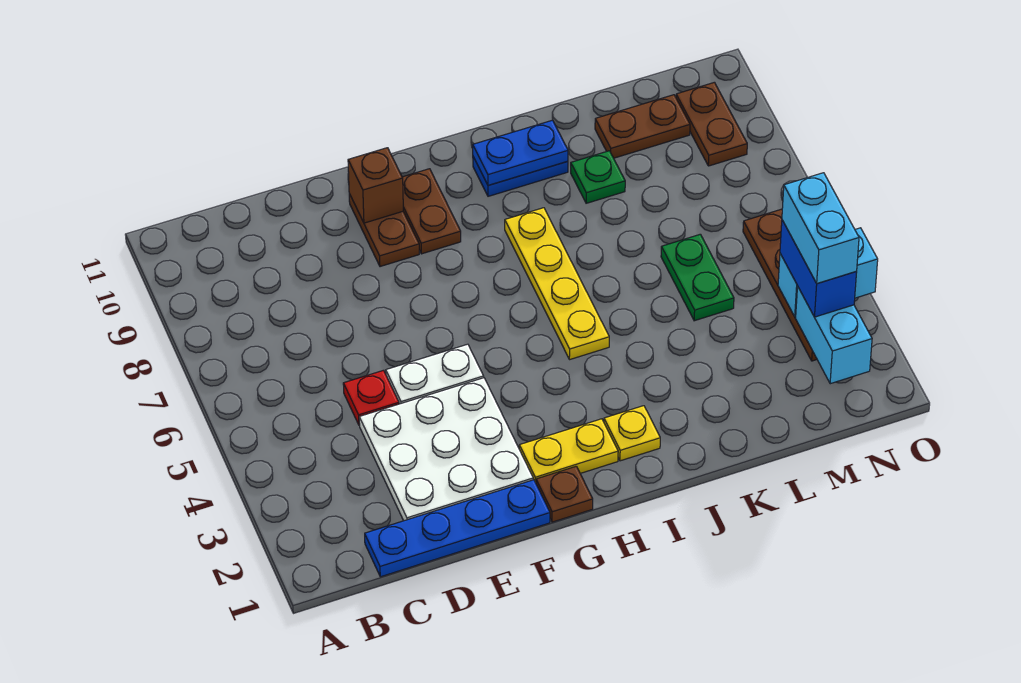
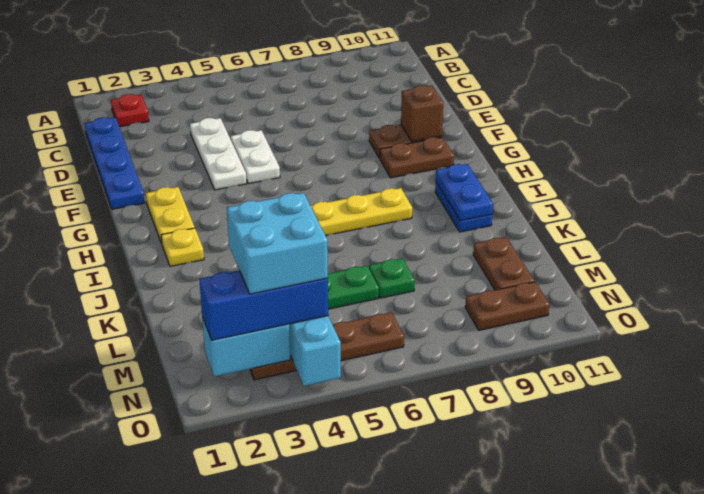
white 3x3 plate [359,378,533,521] -> white 1x3 plate [190,118,247,190]
red 1x1 plate [343,370,399,425] -> red 1x1 plate moved to [111,94,149,127]
brown 1x1 plate [536,466,593,522] -> none
green 1x1 plate [571,151,625,203] -> green 1x1 plate moved to [369,258,415,298]
blue 1x2 brick [780,220,857,317] -> blue 1x3 brick [199,271,328,340]
cyan 1x2 brick [782,173,859,284] -> cyan 2x2 brick [227,193,328,294]

